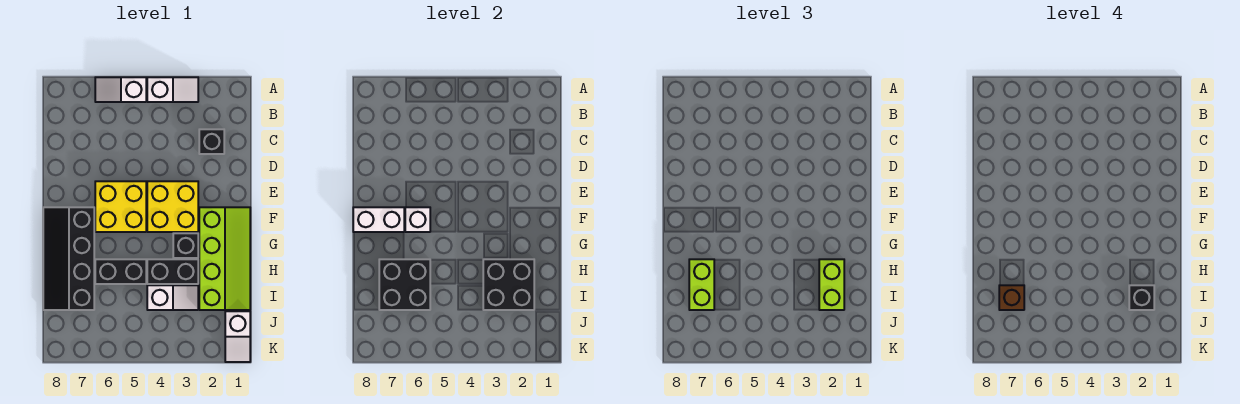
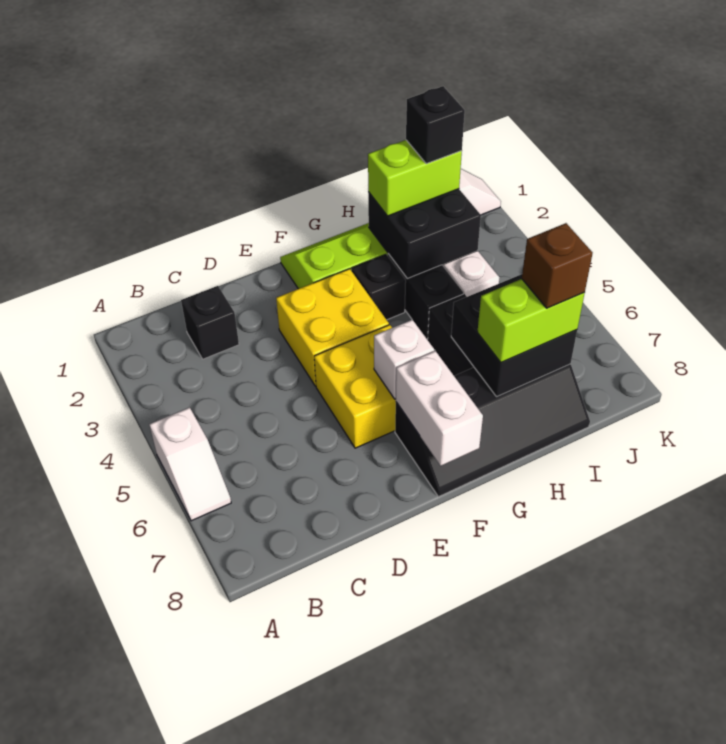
white 1x2 slope [147,77,198,102] -> none

